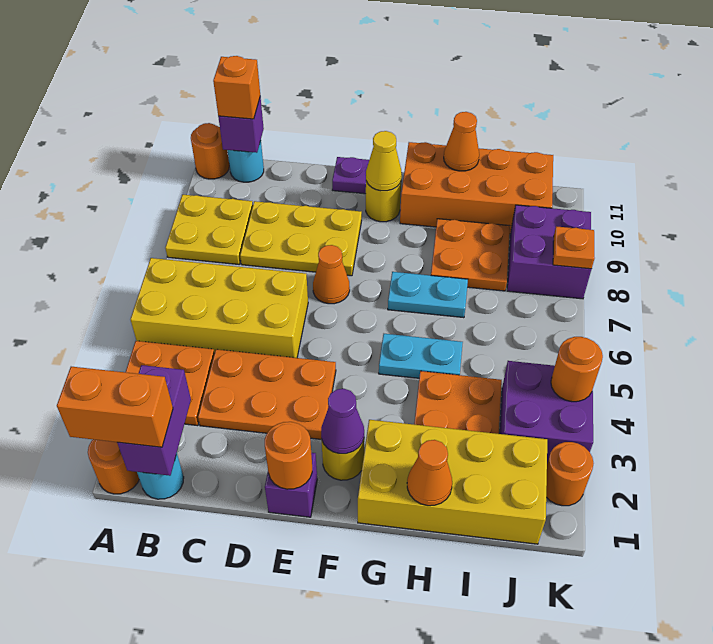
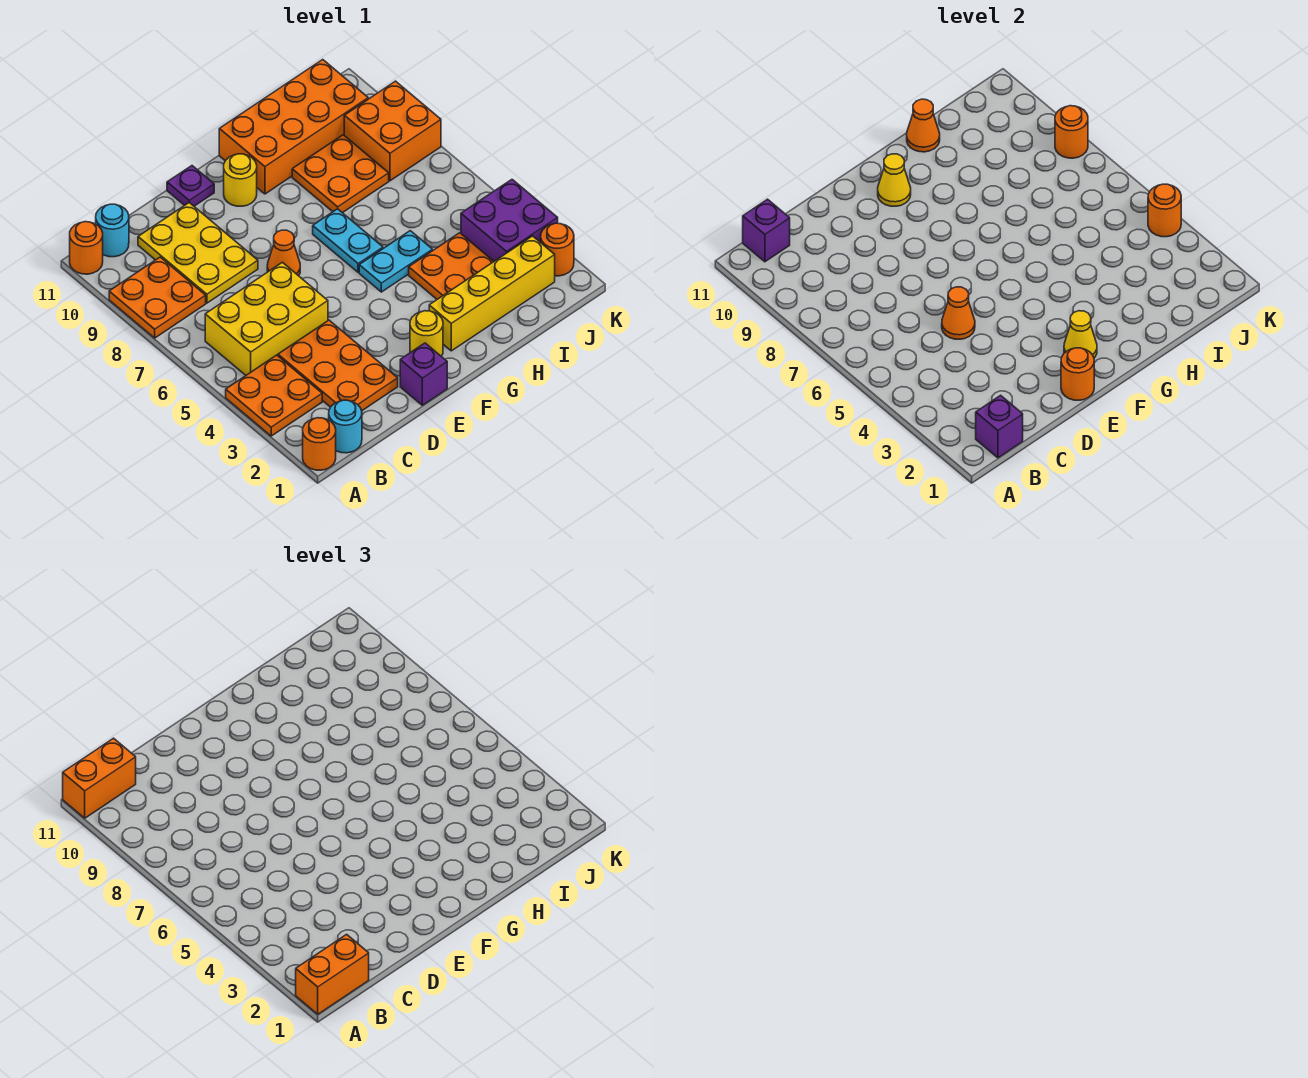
yellow 2x4 brick [130,258,308,358] -> yellow 2x3 brick [205,262,328,375]
yellow 2x2 plate [165,195,253,264] -> orange 2x2 plate [109,257,206,338]
purple 1x2 brick [117,365,191,476] -> purple 1x1 brick [976,395,1023,458]
orange 1x1 brick [213,56,260,119] -> orange 1x2 brick [63,738,136,818]
orange 2x3 plate [198,349,336,439] -> orange 2x3 plate turned to [278,320,398,411]
yellow 2x3 plate [240,201,362,276] -> yellow 2x3 plate turned to [138,203,258,303]
purple 1x1 cone [321,389,364,454] -> yellow 1x1 cone [1064,311,1097,358]
yellow 2x4 brick [358,420,547,544] -> yellow 1x4 brick [429,236,555,351]
cyan 1x2 plate [388,272,468,318] -> cyan 1x2 plate turned to [313,209,383,272]
orange 1x1 cone [407,440,452,506] -> orange 1x1 cone moved to [942,287,975,339]
purple 2x2 brick [507,205,591,299] -> orange 2x2 brick [344,81,441,181]
orange 1x1 plate [553,226,595,269] -> orange 1x1 round brick [1055,106,1088,158]

